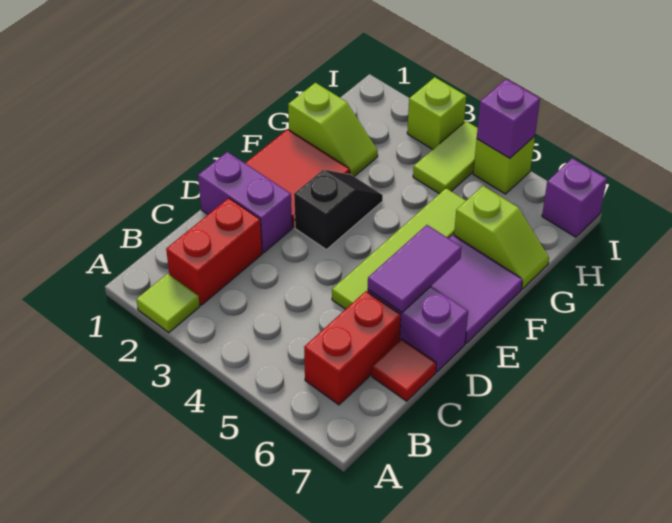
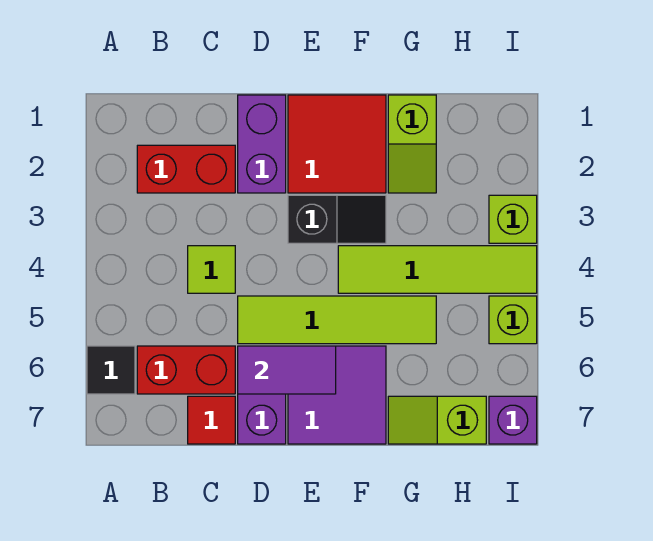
lime 1x1 tile [136,274,200,333] -> lime 1x1 tile moved to [188,246,235,293]
none -> black 1x1 tile [87,346,135,394]
lime 1x2 slope [454,186,549,289] -> lime 1x2 slope turned to [388,396,486,444]
lime 1x2 tile [413,121,478,194] -> lime 1x4 tile [338,246,537,293]
purple 1x1 brick [477,79,540,158] -> none

